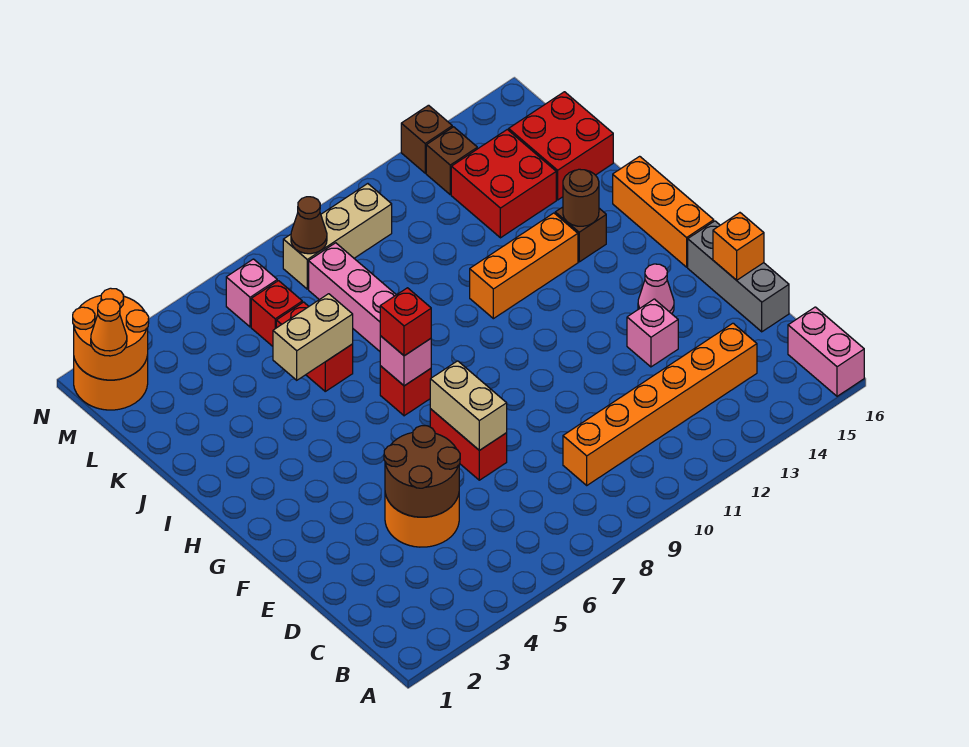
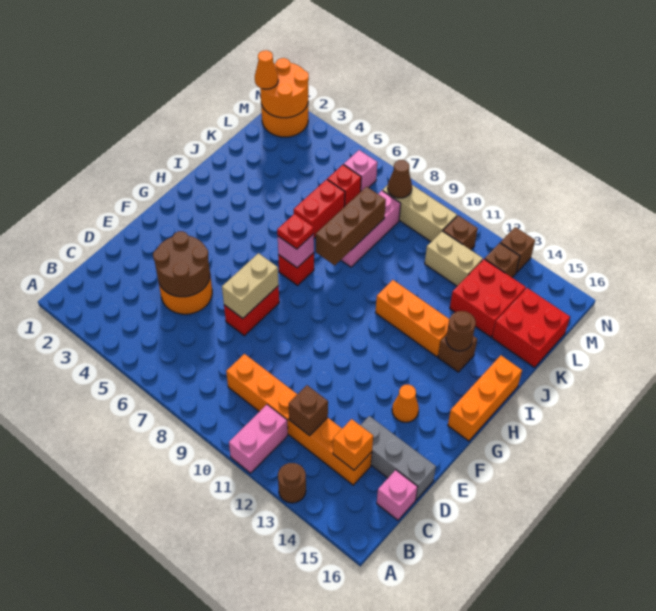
none -> brown 1x1 round brick [278,463,306,503]
pink 1x2 brick [788,307,864,396] -> pink 1x2 brick moved to [229,405,288,473]
none -> brown 1x1 brick [289,385,328,436]
grey 1x3 brick [688,221,789,332] -> grey 1x3 brick turned to [360,416,436,500]
pink 1x1 brick [627,299,678,367] -> pink 1x1 brick moved to [377,470,418,520]
orange 1x1 brick [713,213,764,280] -> orange 1x1 brick moved to [333,419,373,470]
pink 1x1 cone [638,264,674,314] -> orange 1x1 cone [392,384,419,422]
red 1x1 brick [380,288,431,356] -> red 1x1 plate [277,214,314,249]
none -> brown 1x3 brick [316,187,386,265]
tan 1x2 brick [273,294,353,380] -> tan 1x2 brick moved to [425,231,483,286]
none -> brown 1x1 brick [443,215,478,250]

